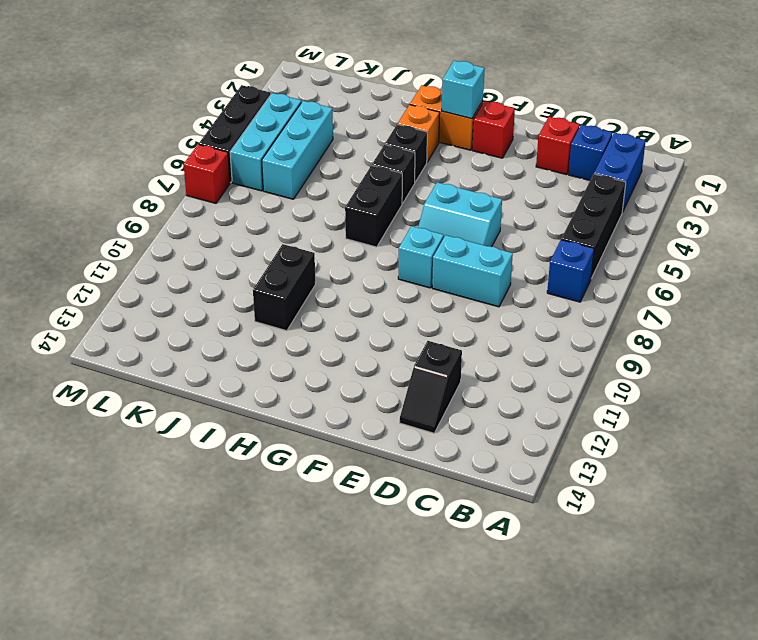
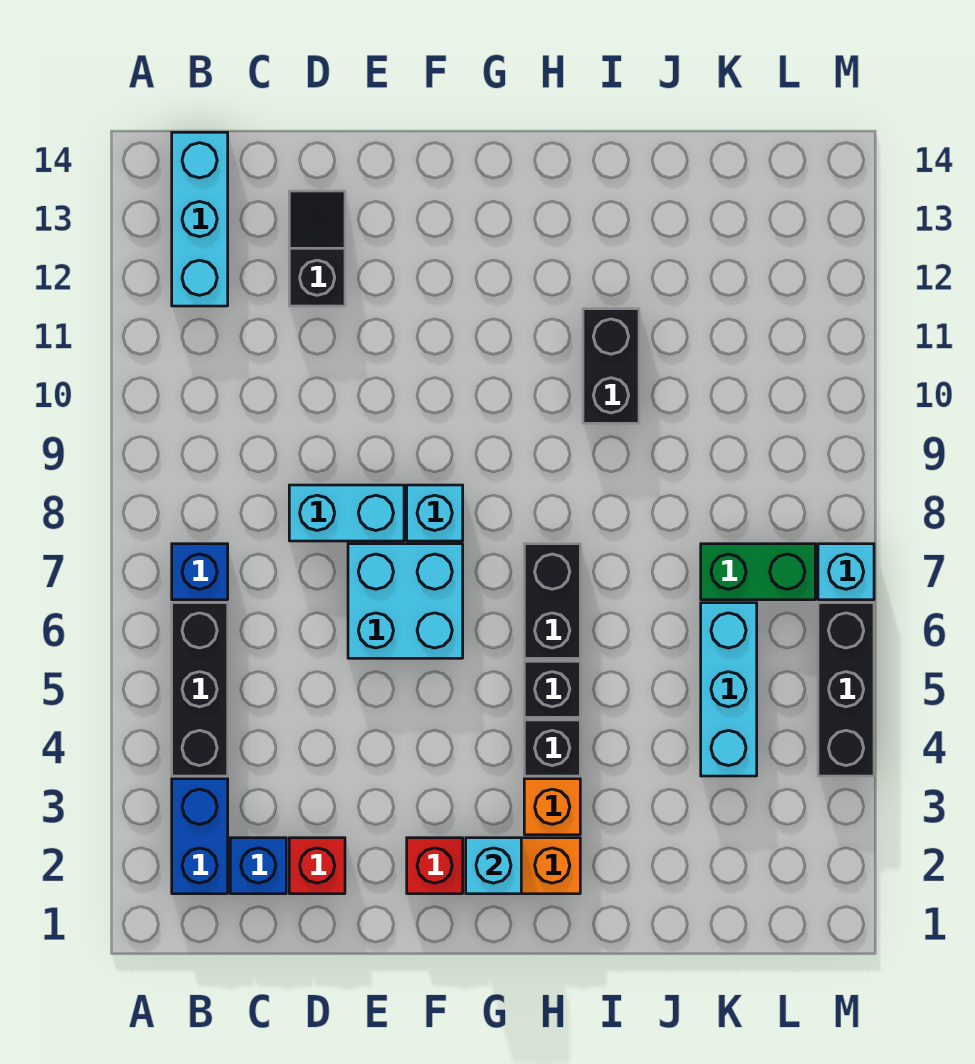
cyan 2x2 slope [418,182,502,247] -> cyan 2x2 brick [348,544,463,658]
none -> green 1x2 brick [701,544,815,600]
cyan 1x3 brick [230,93,301,191] -> cyan 1x3 brick moved to [172,132,228,306]
red 1x1 brick [183,144,230,203] -> cyan 1x1 brick [818,544,874,600]

